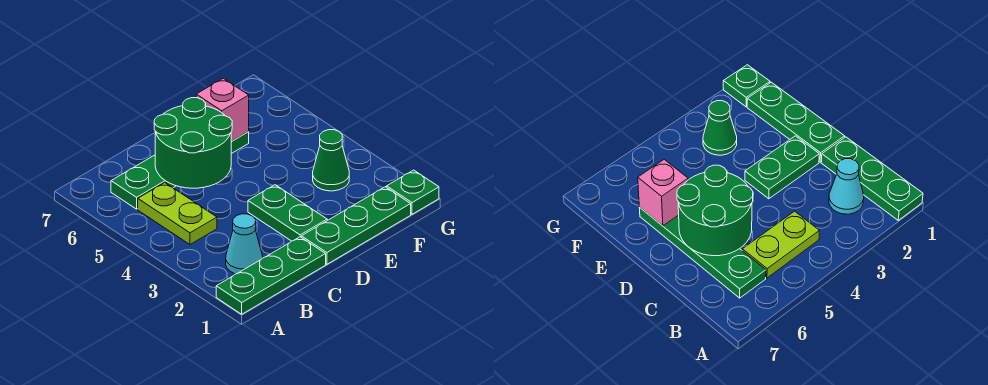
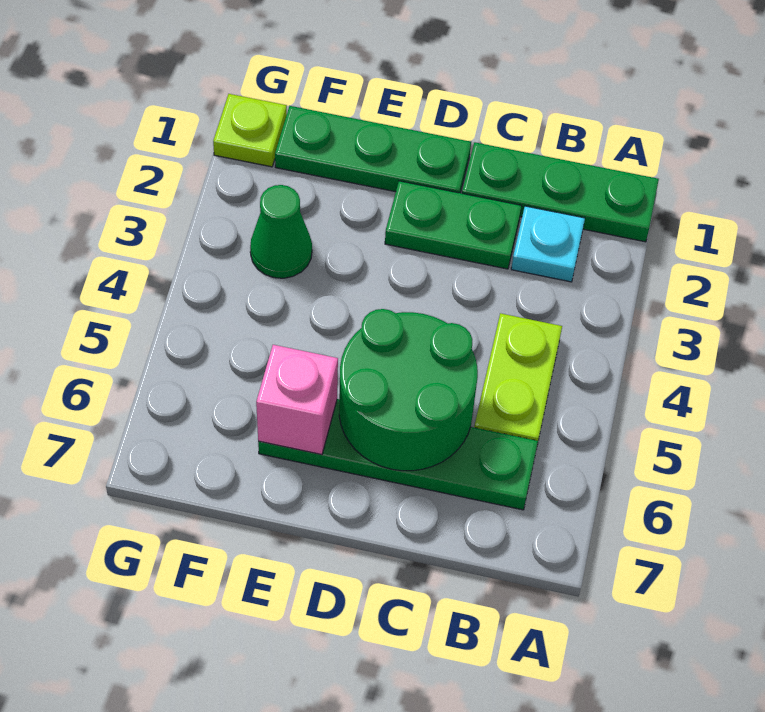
cyan 1x1 cone [226,214,263,274] -> cyan 1x1 plate [511,206,585,282]
green 1x2 plate [248,185,327,241] -> green 1x2 plate turned to [385,181,521,269]
green 1x1 plate [387,170,439,214] -> lime 1x1 plate [213,94,287,167]

